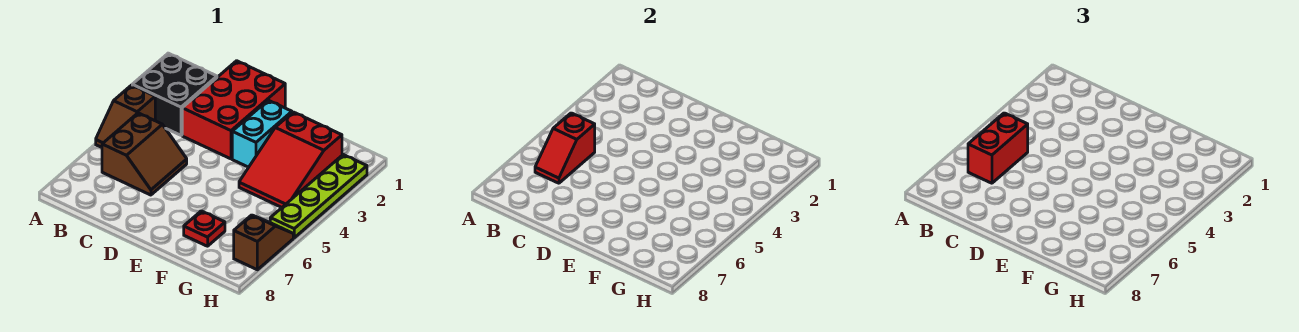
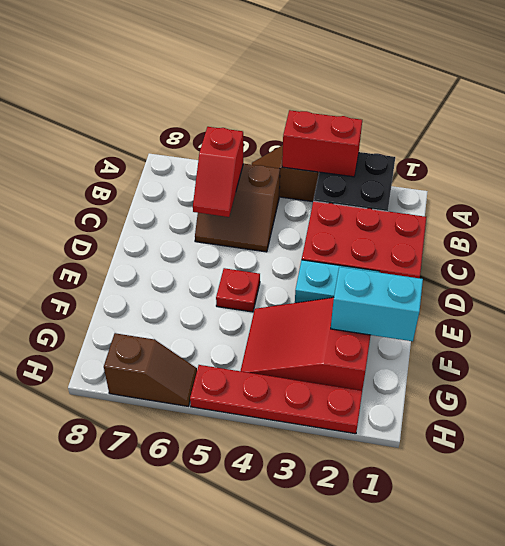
red 1x2 slope [535,113,595,183] -> red 1x2 slope turned to [193,127,243,217]
red 1x2 brick [968,113,1028,183] -> red 1x2 brick moved to [282,110,362,177]
none -> cyan 1x2 brick [331,267,423,341]
red 1x1 plate [184,211,225,246] -> red 1x1 plate moved to [216,268,260,312]
lime 1x4 plate [270,155,367,238] -> red 1x4 plate [190,365,362,434]

